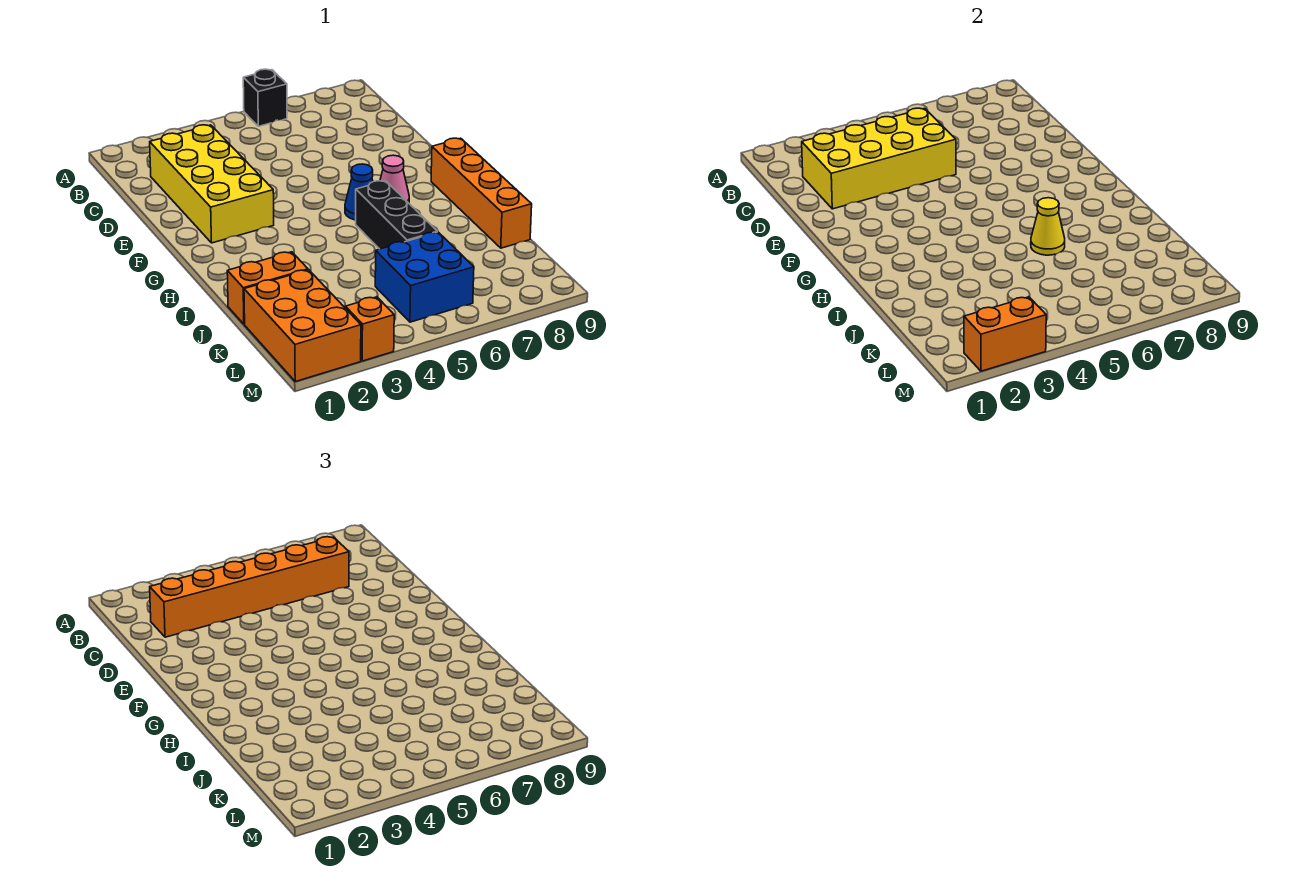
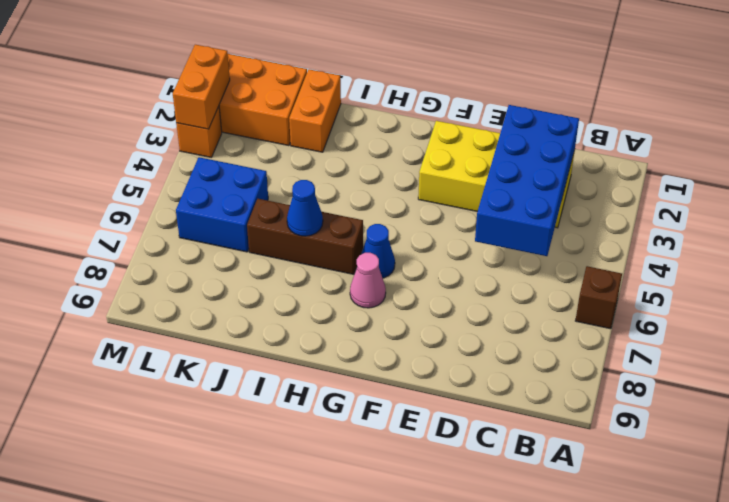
black 1x1 brick [243,69,287,126] -> brown 1x1 brick [575,266,622,329]
yellow 2x4 brick [802,108,956,209] -> blue 2x4 brick [475,105,579,256]
orange 1x6 brick [150,537,349,637] -> none
orange 1x4 brick [431,138,532,248] -> none
black 1x3 brick [356,181,437,249] -> brown 1x3 brick [247,199,363,274]
yellow 1x1 cone [1031,198,1065,255] -> blue 1x1 cone [287,180,323,236]

